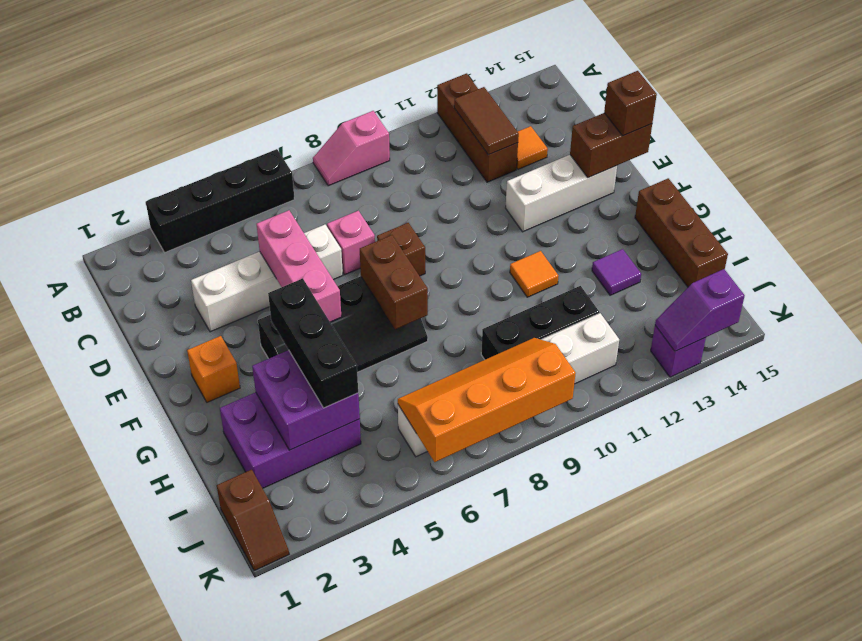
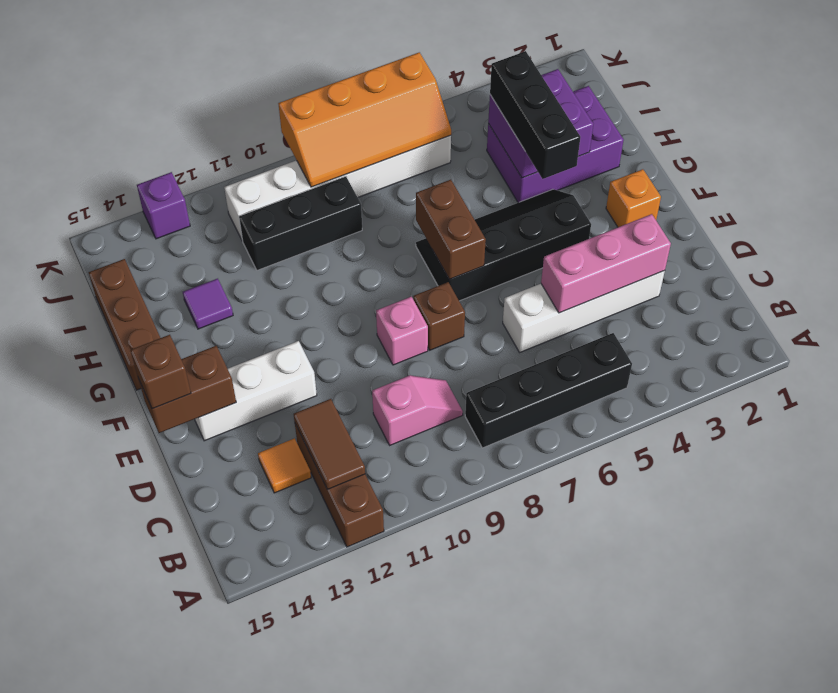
black 1x4 brick [146,149,294,252] -> black 1x4 brick moved to [465,333,632,448]
pink 1x2 slope [313,111,390,186] -> pink 1x2 slope moved to [372,375,463,445]
pink 1x3 brick [257,210,341,322] -> pink 1x3 brick turned to [541,214,671,313]
pink 1x1 brick [327,211,375,275] -> pink 1x1 brick moved to [376,297,428,365]
orange 1x1 tile [510,251,558,297] -> none
brown 1x2 slope [217,470,289,571] -> none
purple 1x2 slope [655,269,745,351] -> none

